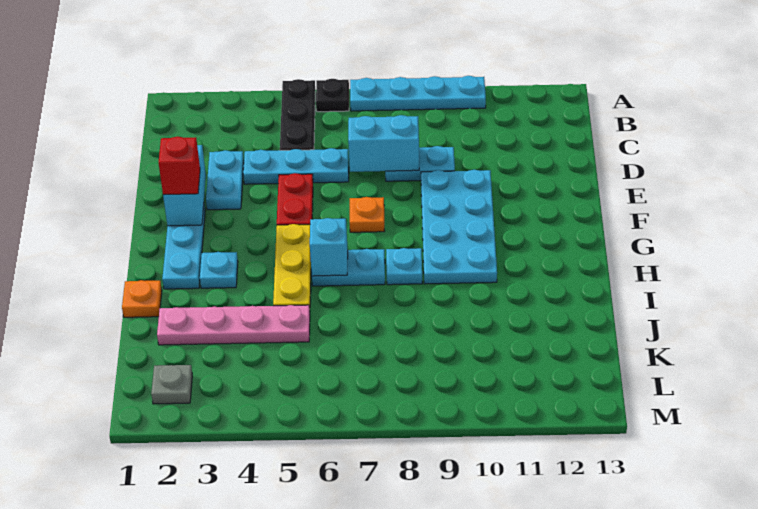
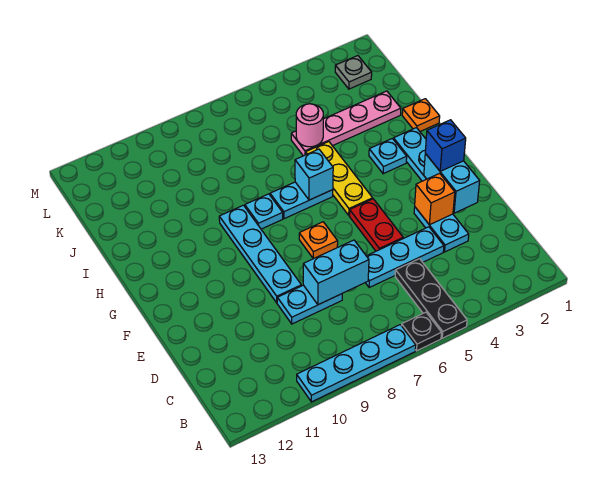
none -> orange 1x1 brick [415,173,455,225]
cyan 2x4 plate [421,170,497,284] -> cyan 1x4 plate [219,205,301,303]
red 1x1 brick [158,137,200,195] -> blue 1x1 brick [425,120,466,171]
none -> pink 1x1 round brick [296,104,323,147]

